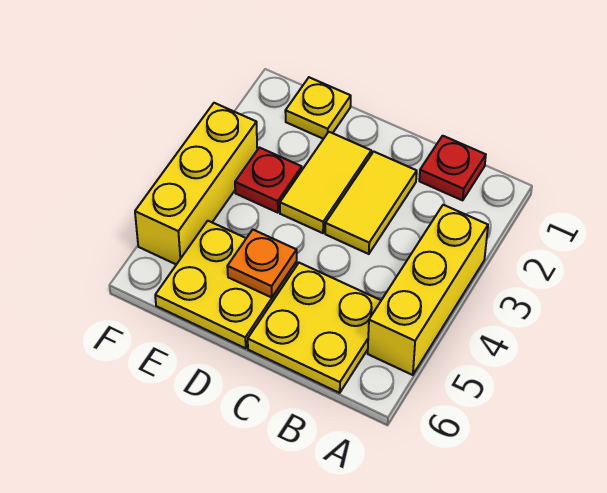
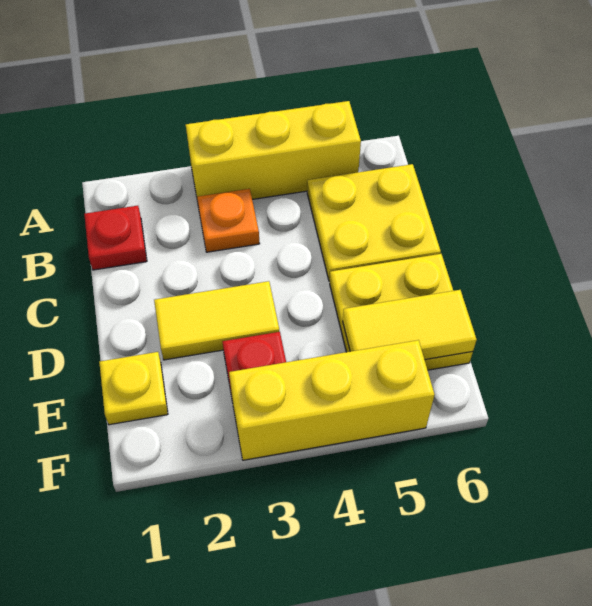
yellow 1x2 tile [325,152,417,254] -> yellow 1x2 tile moved to [343,290,477,360]
orange 1x1 plate [227,230,297,298] -> orange 1x1 plate moved to [197,189,260,252]

